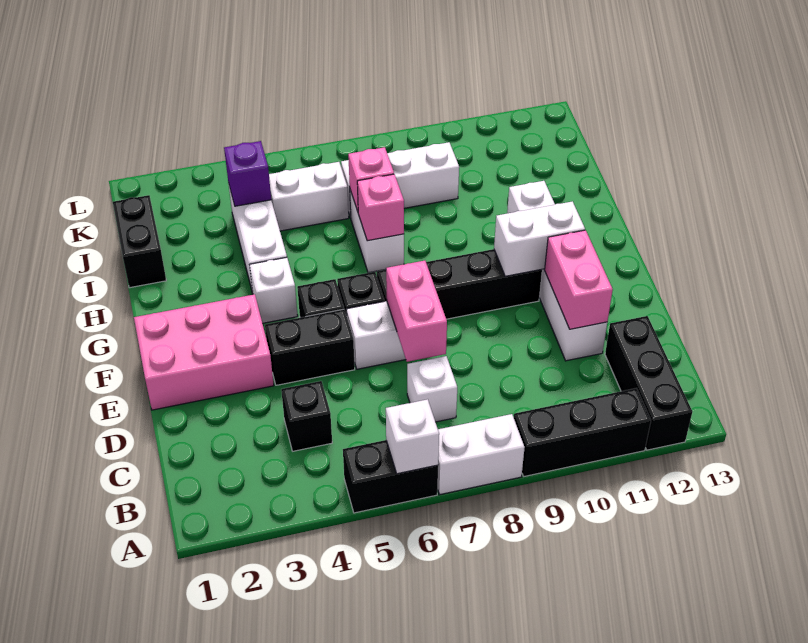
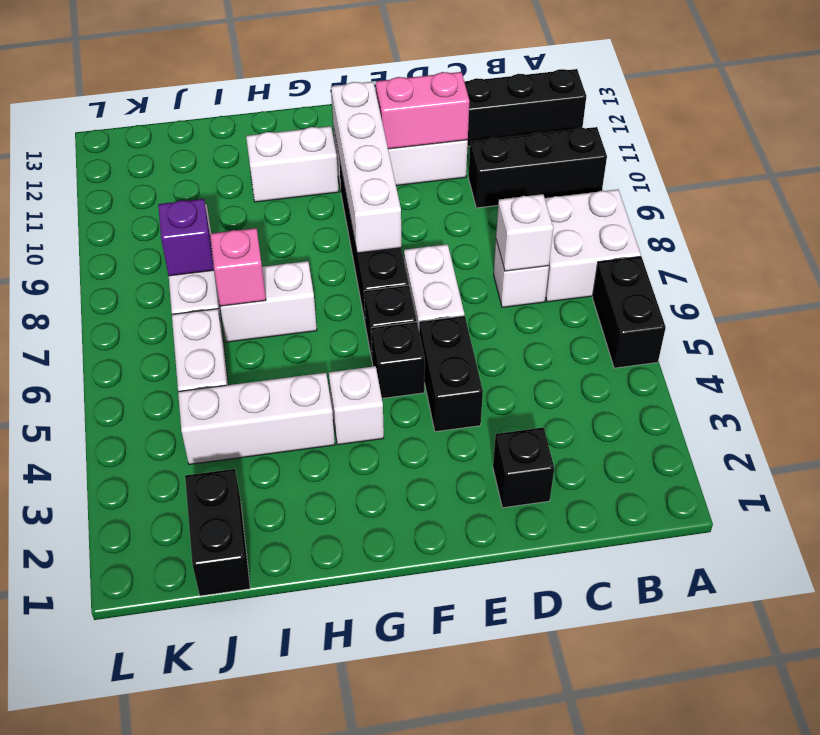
white 1x1 brick [386,399,439,474] -> white 1x1 brick moved to [496,194,553,271]
white 1x2 brick [438,414,525,494] -> white 2x2 brick [545,189,641,302]
black 1x3 brick [514,388,651,476] -> black 1x3 brick turned to [469,127,607,208]
black 1x1 brick [281,381,332,451] -> black 1x1 brick moved to [493,427,554,508]
pink 1x2 brick [386,261,447,362] -> none
pink 2x3 brick [134,294,274,410] -> none
white 1x2 brick [494,201,585,276] -> white 1x4 brick [331,82,401,253]
pink 1x1 brick [357,174,404,241] -> none
black 1x2 brick [113,195,166,288] -> black 1x2 brick turned to [185,469,250,596]
purple 1x1 brick [224,141,271,206] -> purple 1x1 brick moved to [158,199,214,276]

